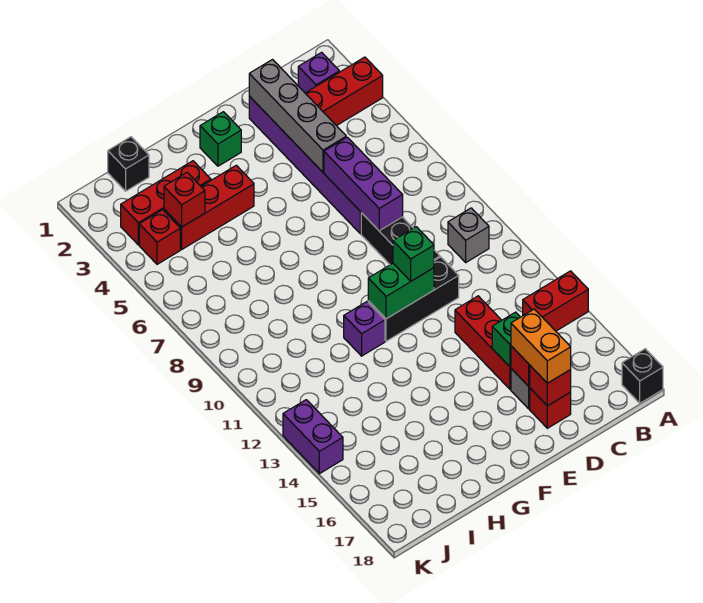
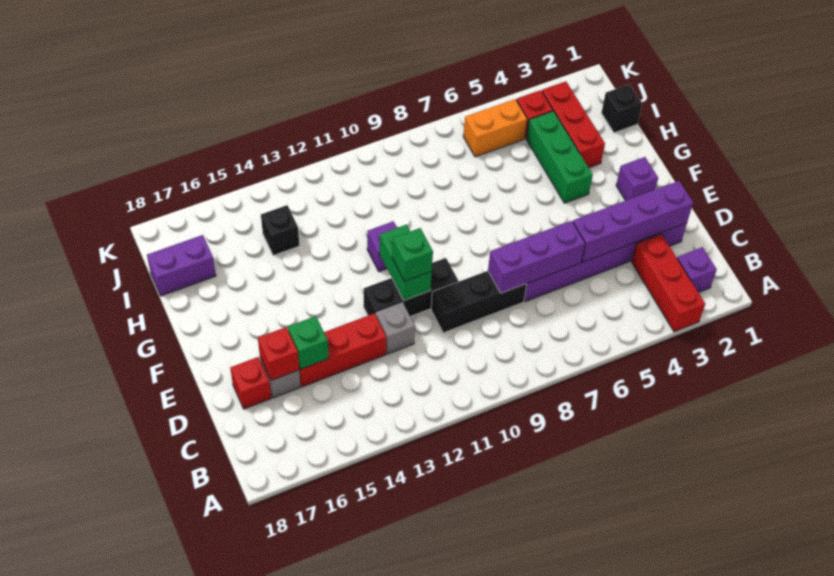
red 1x2 brick [523,271,588,331] -> none
black 1x1 brick [622,349,663,403] -> black 1x1 brick moved to [261,205,299,255]
grey 1x1 brick [448,208,489,262] -> grey 1x1 brick moved to [376,303,415,354]
grey 1x4 brick [249,60,346,172] -> purple 1x4 brick [573,181,693,262]
black 1x3 brick [368,257,459,341] -> black 1x3 brick turned to [364,258,458,316]
orange 1x2 brick [511,309,571,383] -> orange 1x2 brick moved to [463,99,527,157]
red 1x1 brick [530,366,571,406] -> none
green 1x1 brick [200,112,241,166] -> purple 1x1 brick [616,157,658,201]
red 1x3 brick [164,165,254,249] -> green 1x3 brick [526,111,593,203]
red 1x1 brick [164,173,205,227] -> none
purple 1x2 brick [283,400,343,474] -> purple 1x2 brick moved to [147,235,216,296]

